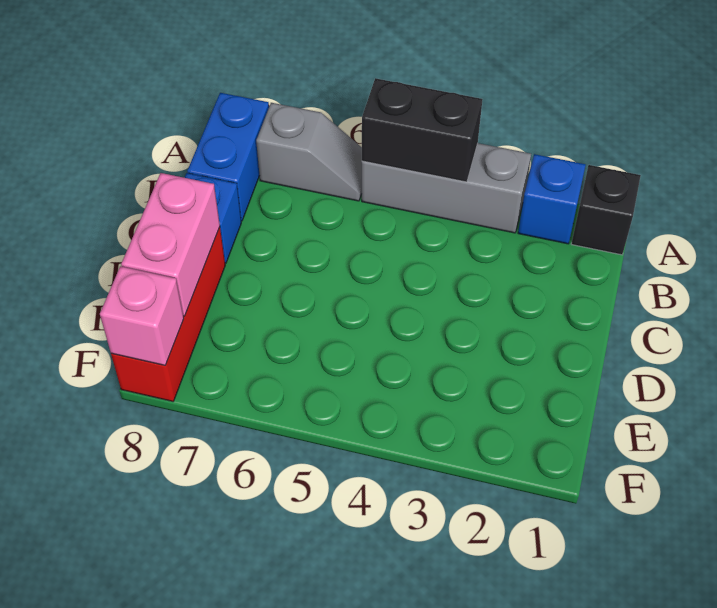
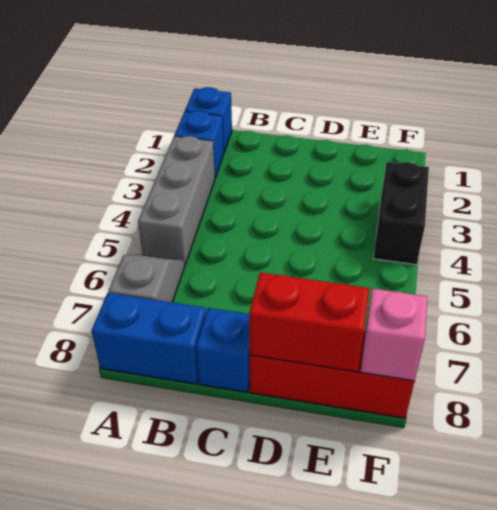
black 1x1 brick [571,165,641,255] -> blue 1x1 brick [185,87,232,152]
black 1x2 brick [362,78,482,182] -> black 1x2 brick moved to [373,162,429,265]
pink 1x2 brick [121,173,220,316] -> red 1x2 brick [249,273,370,372]

